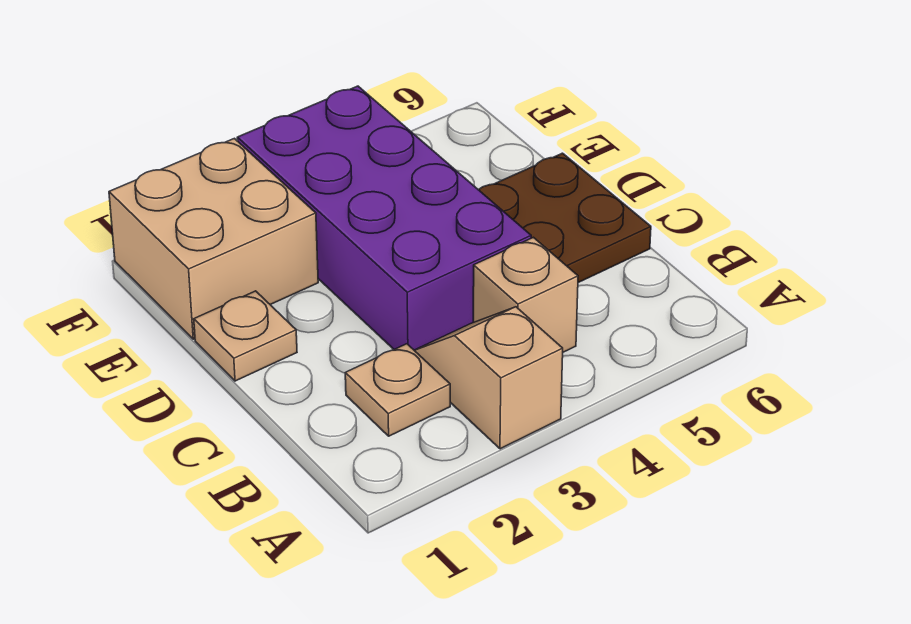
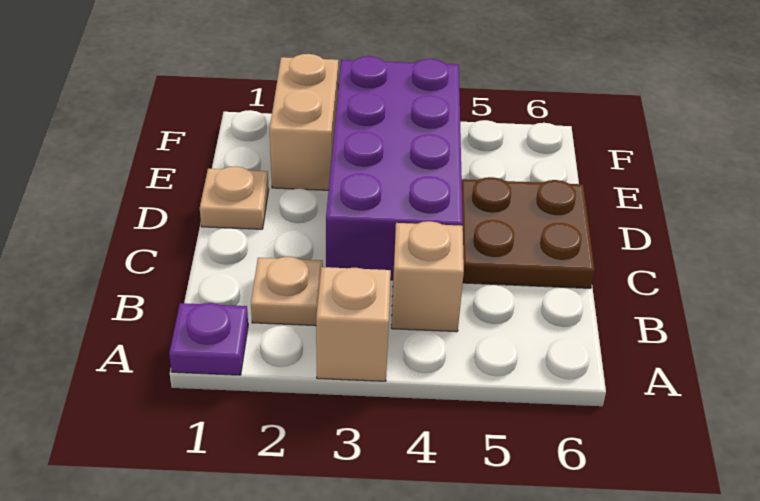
none -> purple 1x1 plate [169,303,248,375]
tan 2x2 brick [109,138,318,339] -> tan 1x2 brick [270,54,338,190]

